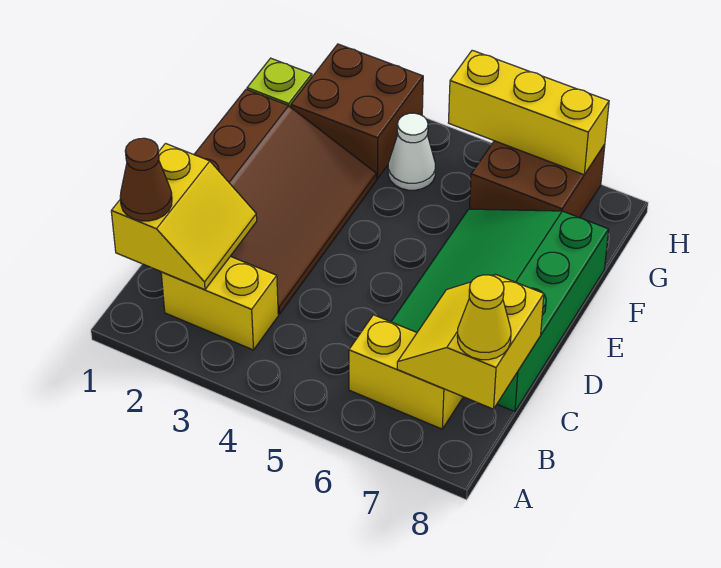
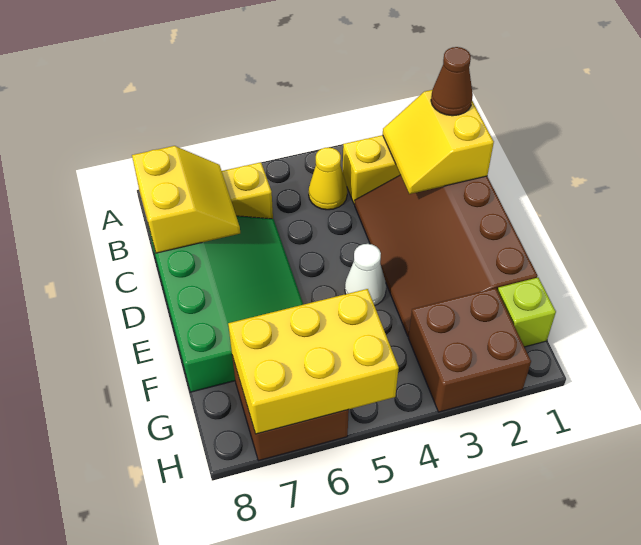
yellow 1x1 cone [457,275,511,360] -> yellow 1x1 cone moved to [309,147,347,210]
white 1x1 cone [388,113,435,190] -> white 1x1 cone moved to [345,244,386,306]
yellow 1x3 brick [448,50,609,175] -> yellow 2x3 brick [228,289,399,434]

